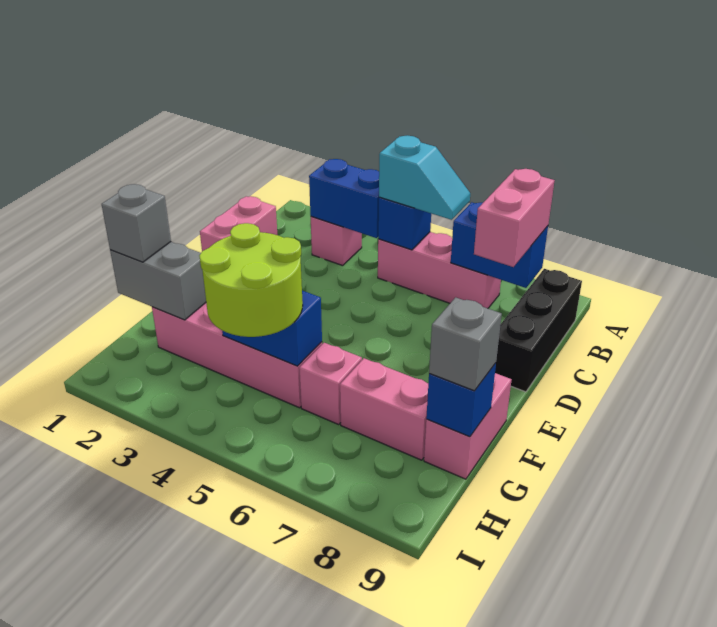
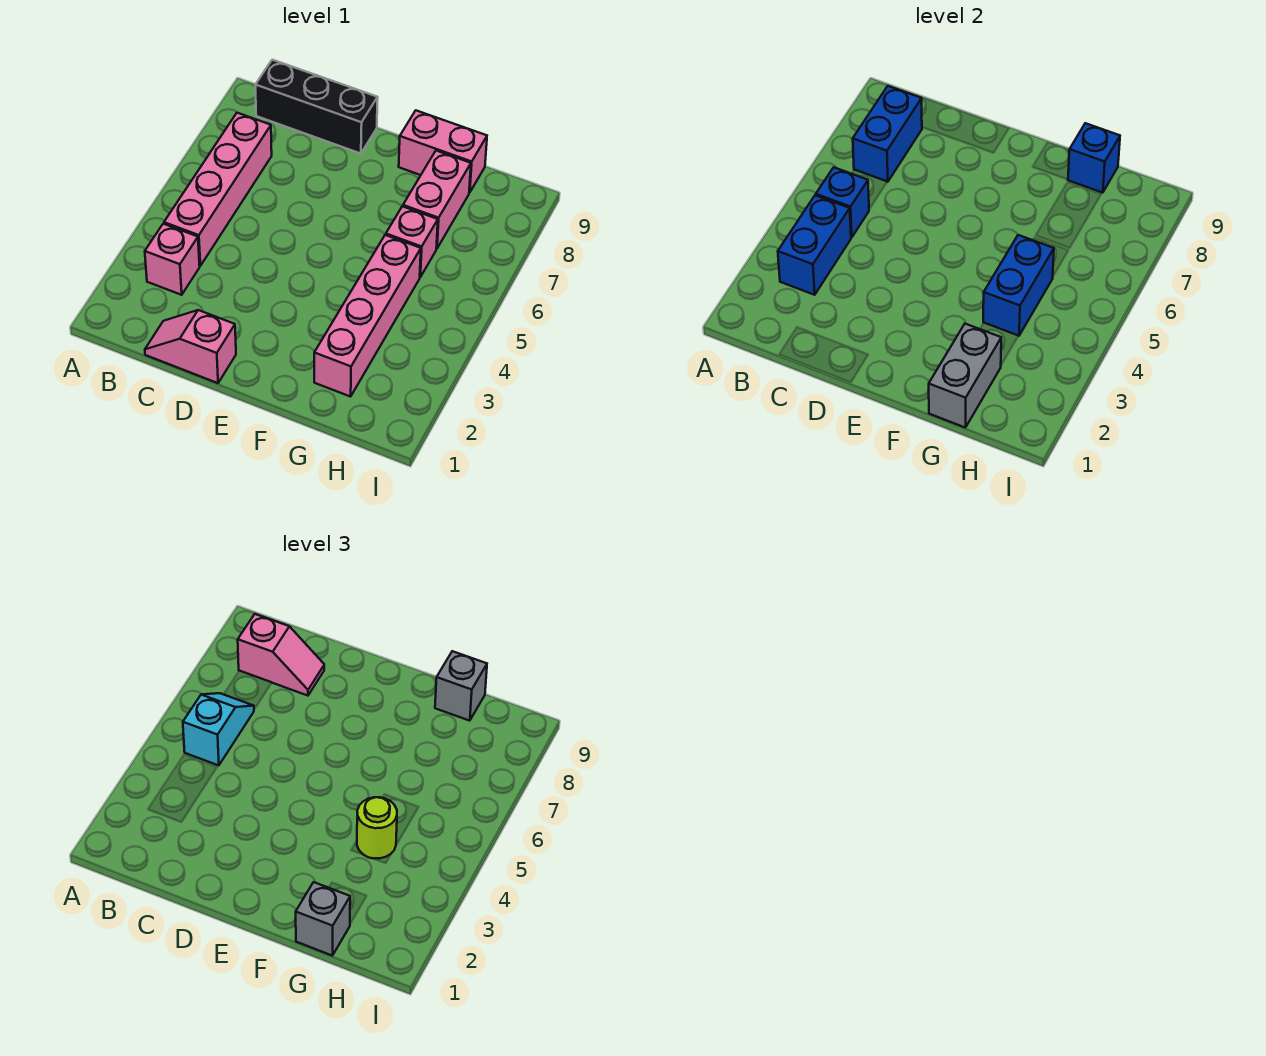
pink 1x3 brick [378,232,501,308] -> pink 1x4 brick [164,113,272,266]
pink 1x2 brick [474,169,555,267] -> pink 1x2 slope [238,614,324,696]
pink 1x2 brick [200,196,277,251] -> pink 1x2 slope [145,310,236,383]
lime 2x2 round brick [199,223,303,337] -> lime 1x1 round brick [357,797,397,859]

